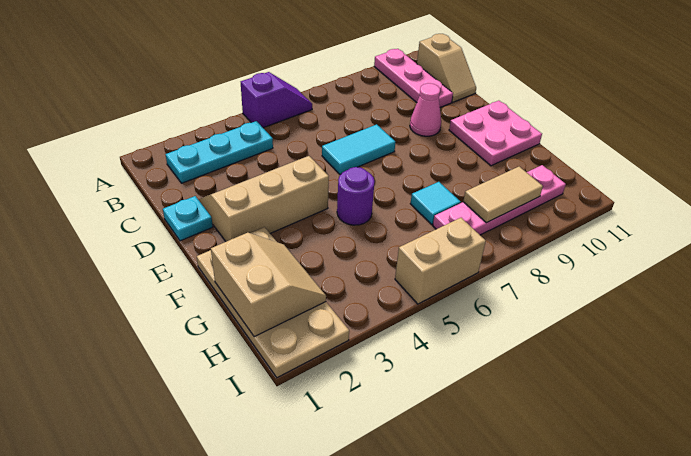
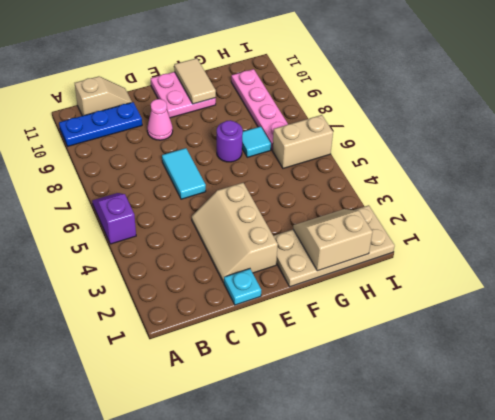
pink 1x3 plate [374,49,453,107] -> blue 1x3 plate [59,102,142,146]
cyan 1x3 plate [166,121,273,183] -> none
purple 1x1 round brick [337,167,375,225] -> purple 1x1 round brick moved to [217,120,243,162]
tan 1x2 tile [463,167,543,223] -> tan 1x2 tile moved to [174,58,216,104]
tan 1x2 brick [395,218,486,304] -> tan 1x2 brick turned to [272,115,333,168]

